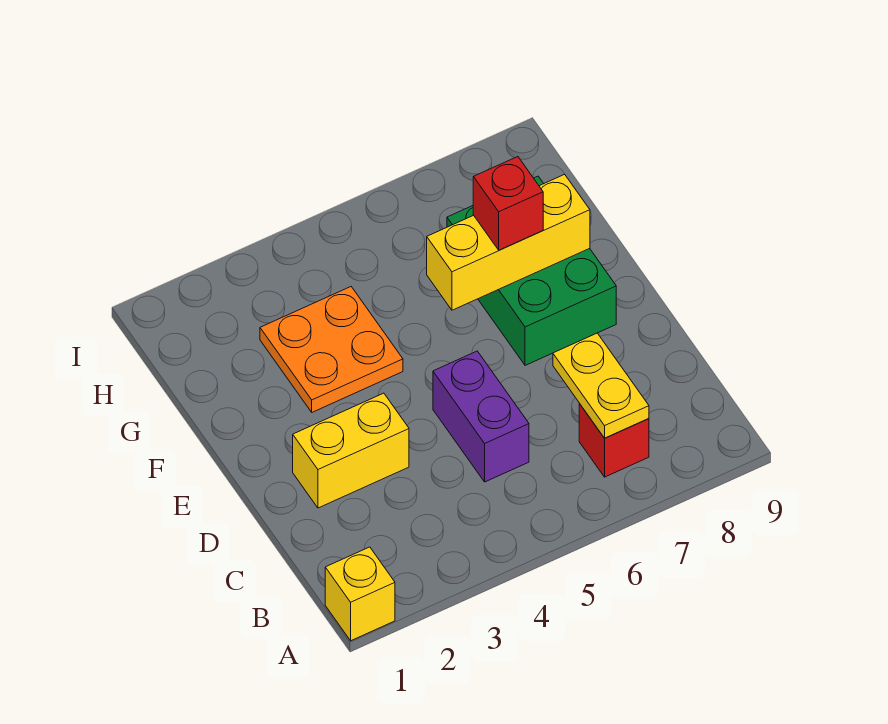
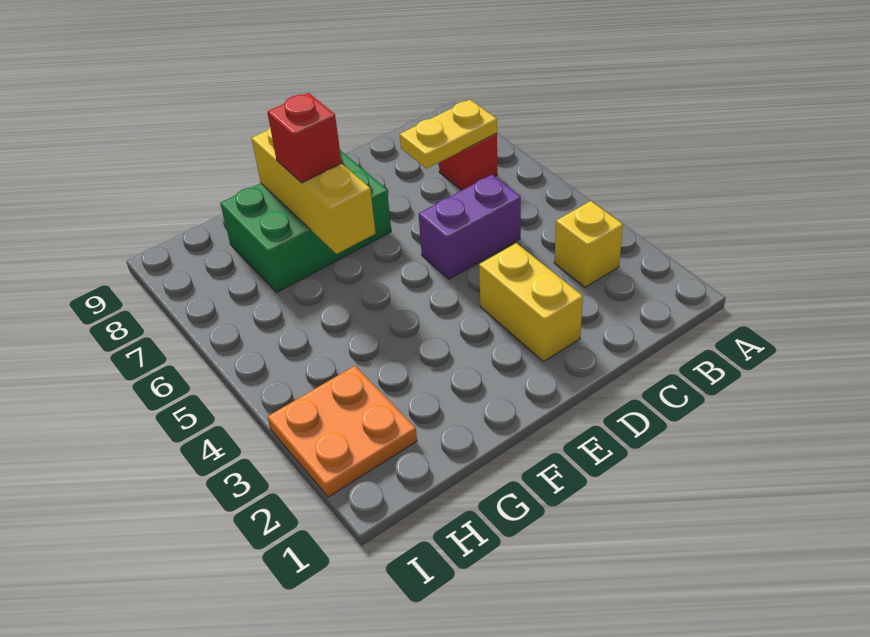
yellow 1x1 brick [325,547,395,641] -> yellow 1x1 brick moved to [554,201,623,287]
orange 2x2 plate [260,287,403,412] -> orange 2x2 plate moved to [267,366,417,497]

